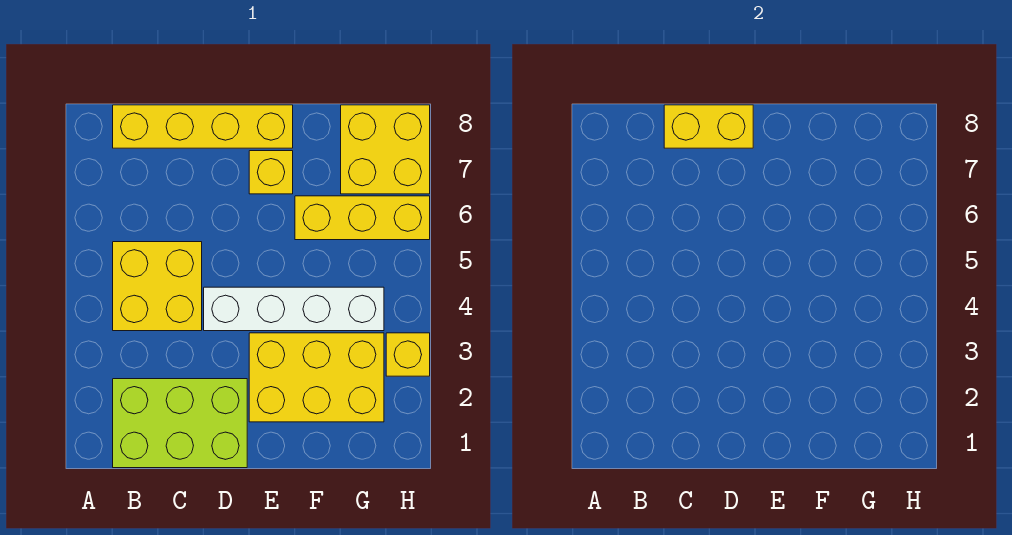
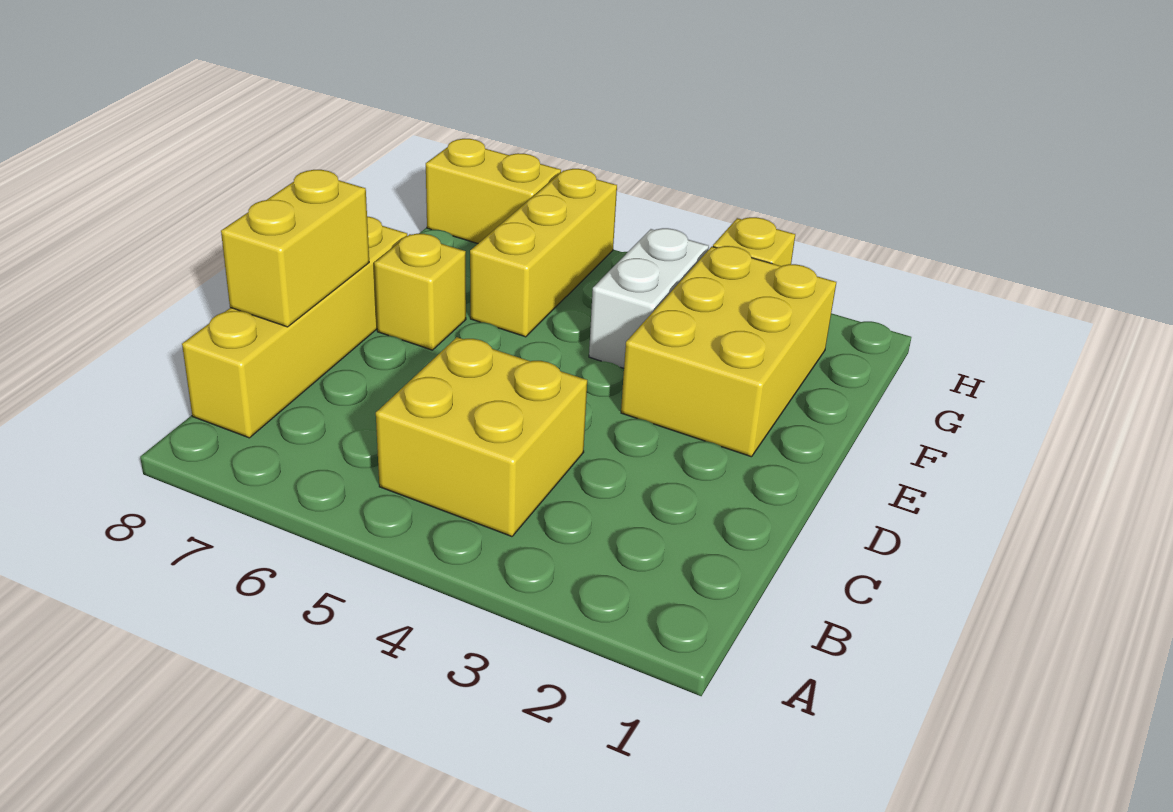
lime 2x3 brick [113,379,247,468] -> none
white 1x4 brick [204,287,384,331] -> white 1x2 brick [589,228,709,368]
yellow 2x2 brick [341,105,430,194] -> yellow 1x2 brick [426,139,561,243]

